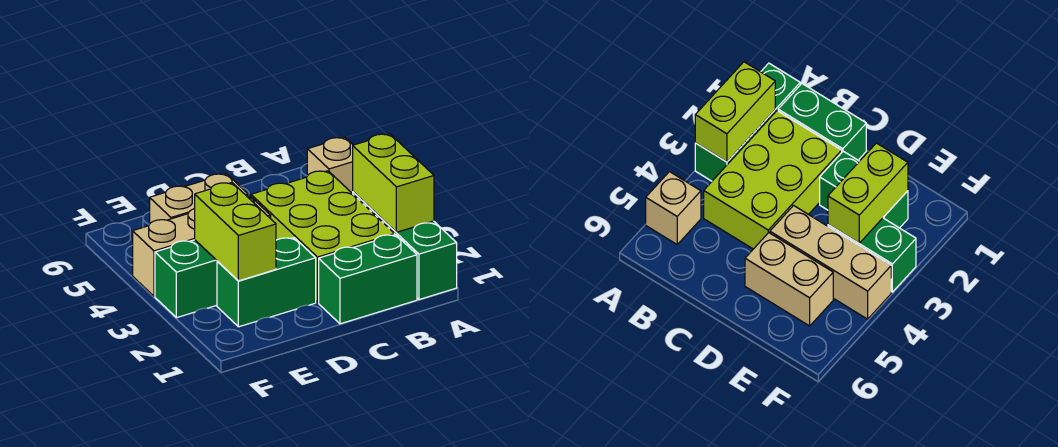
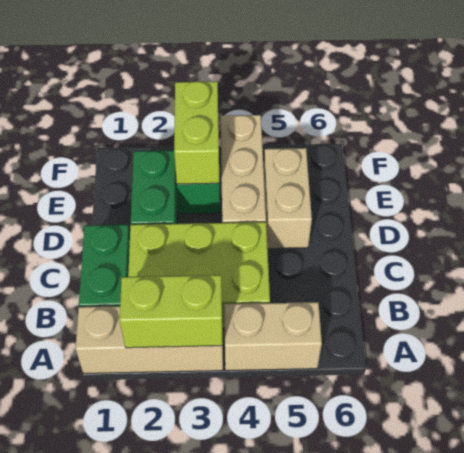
green 1x3 brick [353,192,457,300] -> tan 1x3 brick [76,306,223,373]
tan 1x1 brick [307,137,353,194] -> tan 1x2 brick [224,302,322,371]
lime 1x2 brick [195,183,276,281] -> lime 1x2 brick turned to [174,81,219,184]

